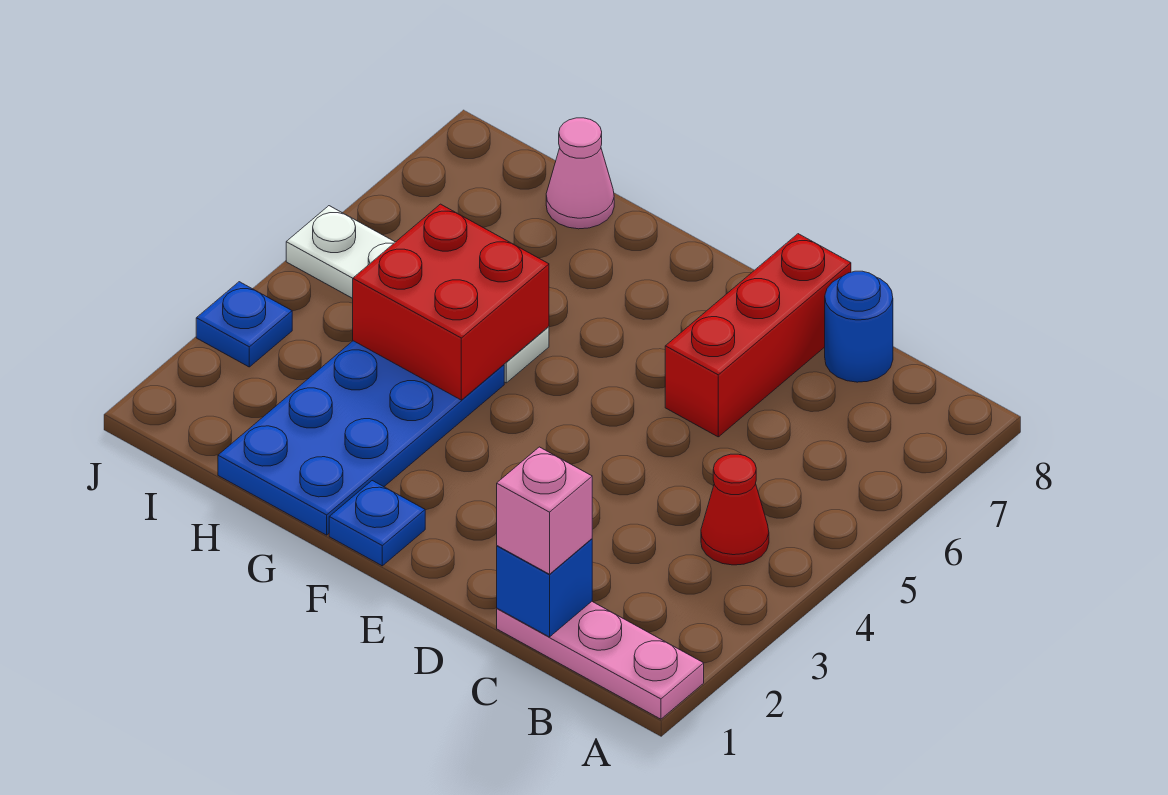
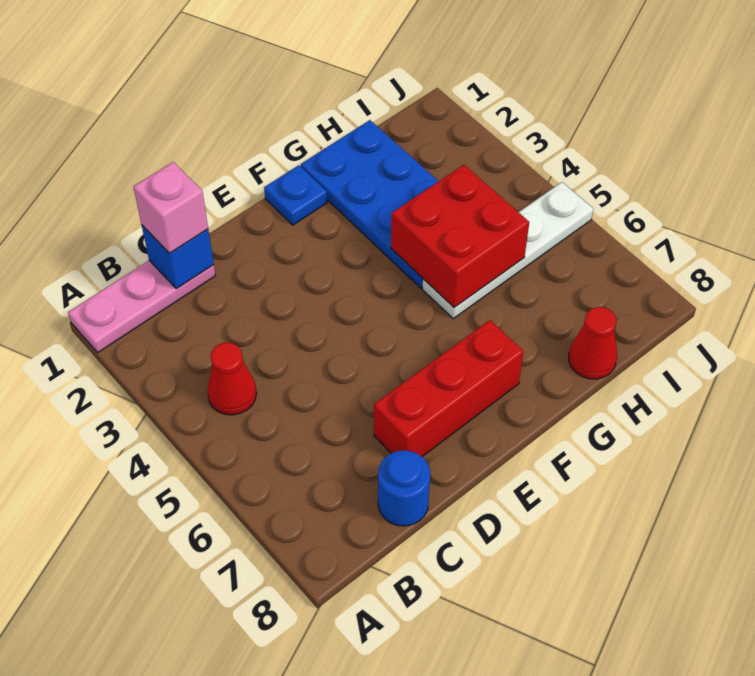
red 1x3 brick [665,234,851,437] -> red 1x3 brick turned to [374,320,524,457]
pink 1x1 cone [546,118,614,229] -> red 1x1 cone [569,307,617,379]
blue 1x1 plate [196,282,292,367] -> none

